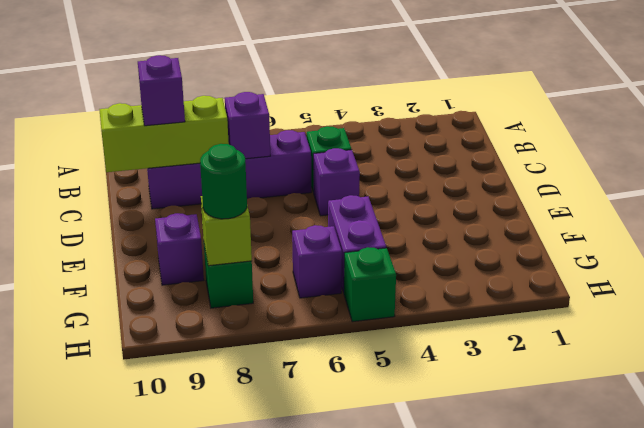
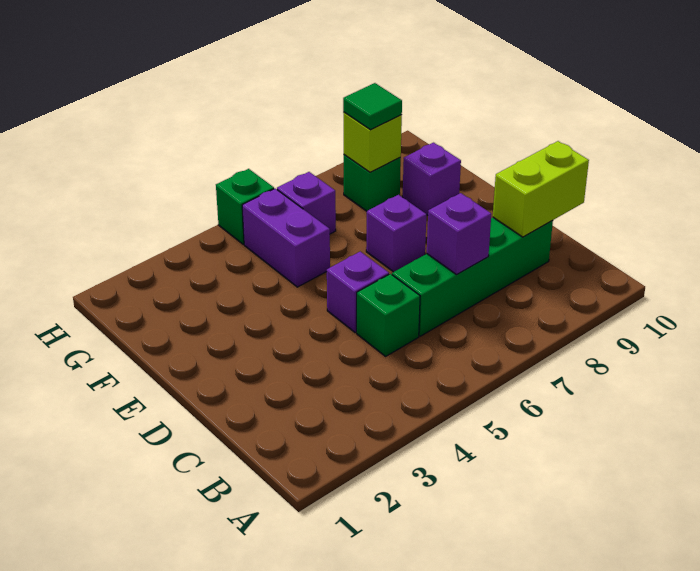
purple 1x4 brick [147,130,311,209] -> green 1x4 brick [392,218,553,336]
lime 1x3 brick [99,96,229,172] -> lime 1x2 brick [493,141,589,237]
purple 1x1 brick [138,55,185,126] -> purple 1x1 brick moved to [366,195,427,272]
green 1x1 round brick [200,144,247,219] -> green 1x1 tile [343,83,402,130]

